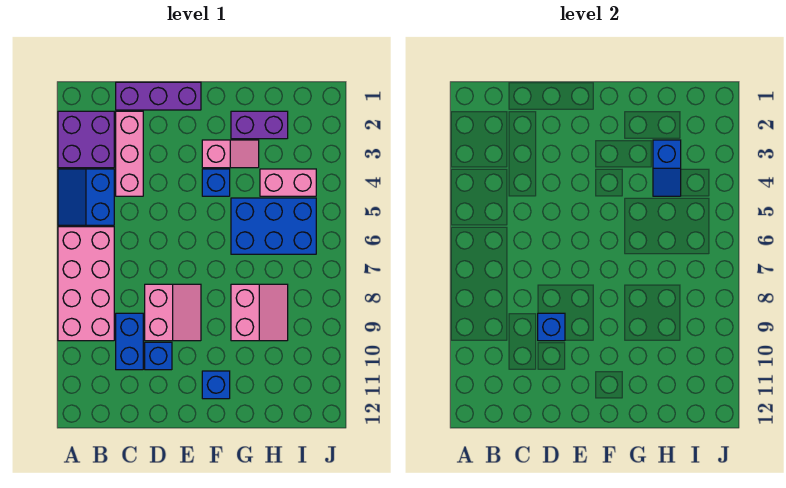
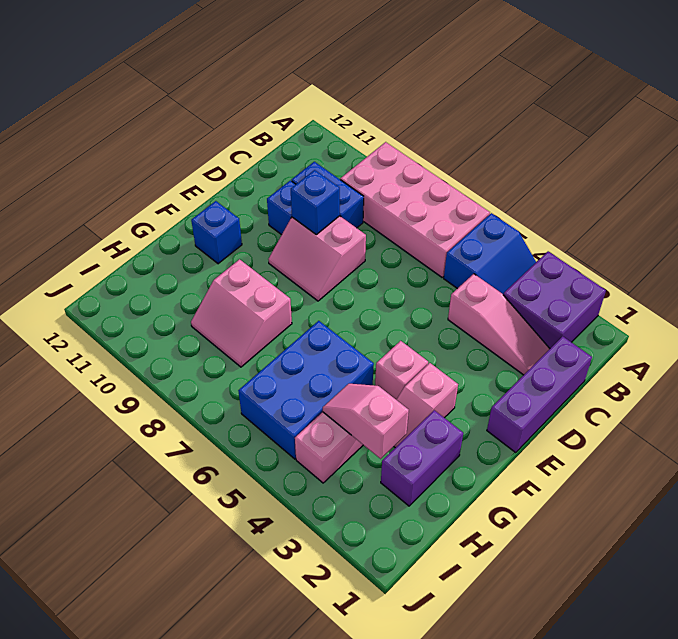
blue 2x2 slope [58,169,114,225] -> blue 2x2 slope turned to [444,213,536,294]
pink 1x3 brick [116,111,143,196] -> pink 1x3 slope [448,274,550,375]
blue 1x1 brick [202,169,230,196] -> pink 1x1 brick [375,341,428,400]
blue 1x2 slope [653,140,681,196] -> pink 1x2 slope [323,384,409,459]

